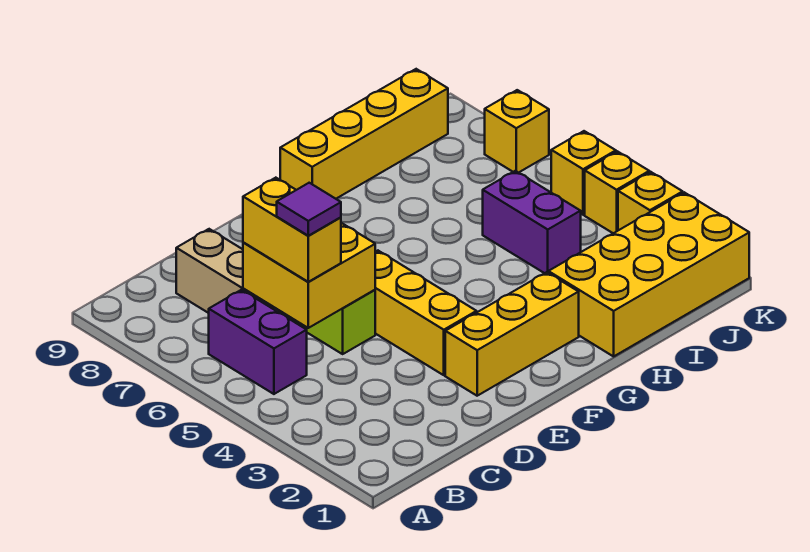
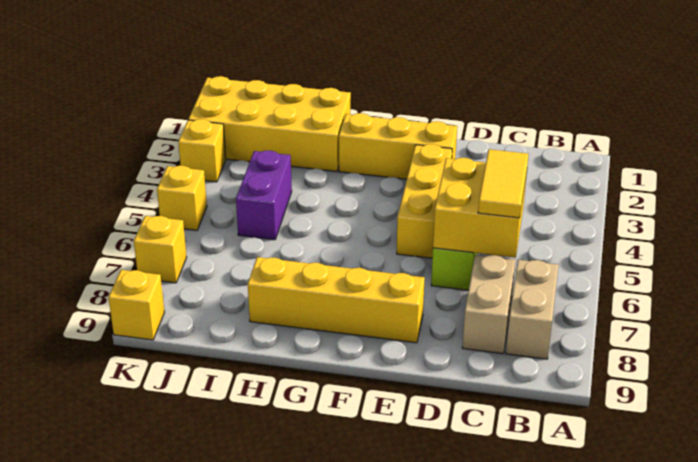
purple 1x2 brick [209,290,307,394] -> none
none -> tan 1x2 brick [506,260,559,359]
yellow 1x2 brick [243,178,341,282] -> yellow 1x2 tile [478,149,528,218]
purple 1x1 tile [277,183,341,236] -> none
yellow 1x4 brick [280,69,448,199] -> yellow 1x4 brick moved to [248,257,425,343]
yellow 1x1 brick [585,151,649,233] -> yellow 1x1 brick moved to [108,270,164,340]

